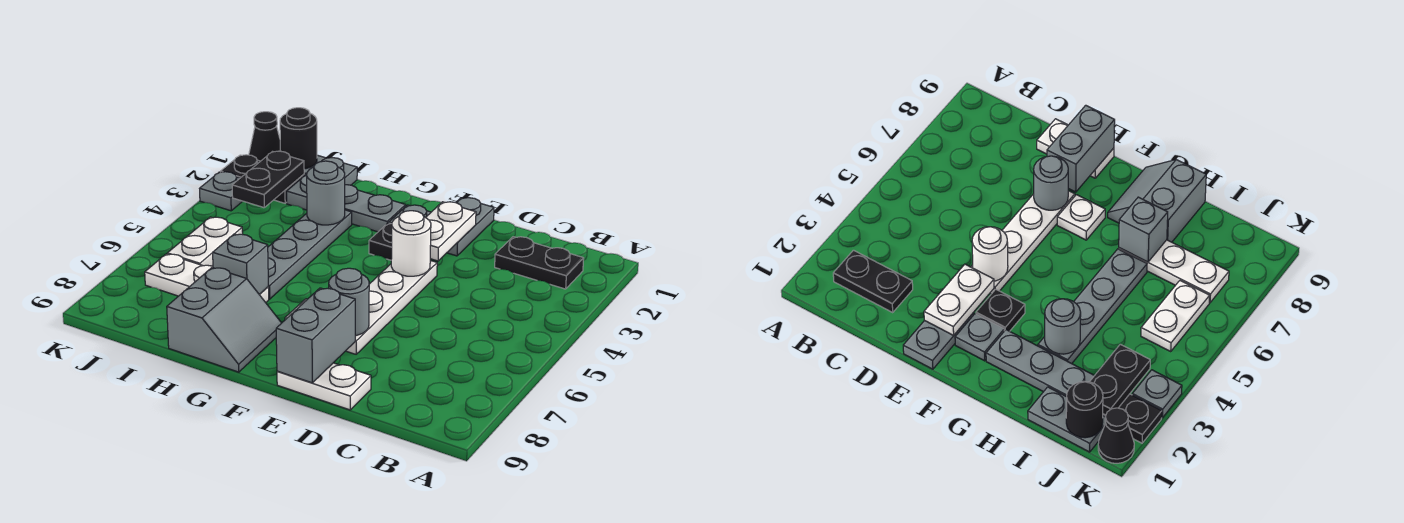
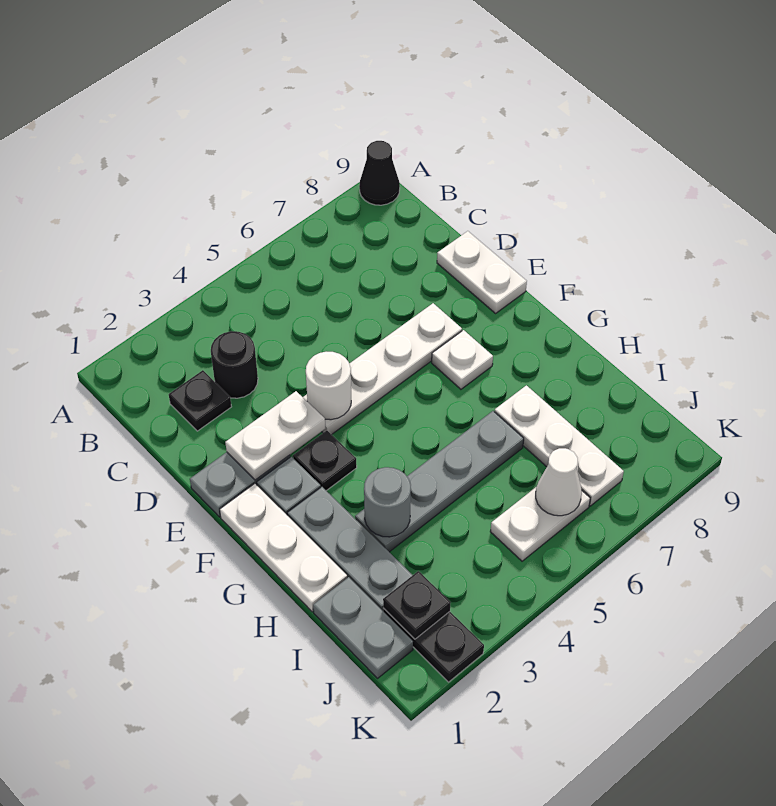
black 1x2 plate [495,237,584,289] -> black 1x1 plate [169,370,231,431]
grey 1x1 round brick [329,268,369,336] -> none
grey 1x2 brick [276,288,355,383] -> none
none -> white 1x3 plate [220,484,347,612]
grey 2x2 slope [167,268,281,372] -> none
grey 1x1 brick [213,234,268,294] -> none
black 1x1 round brick [280,108,317,169] -> black 1x1 round brick moved to [211,331,258,398]
black 1x2 plate [232,151,304,208] -> black 1x1 plate [383,571,451,639]
none -> white 1x1 cone [536,448,582,516]
black 1x1 cone [249,112,280,161] -> black 1x1 cone moved to [359,141,400,205]
grey 1x1 plate [200,172,243,211] -> none

